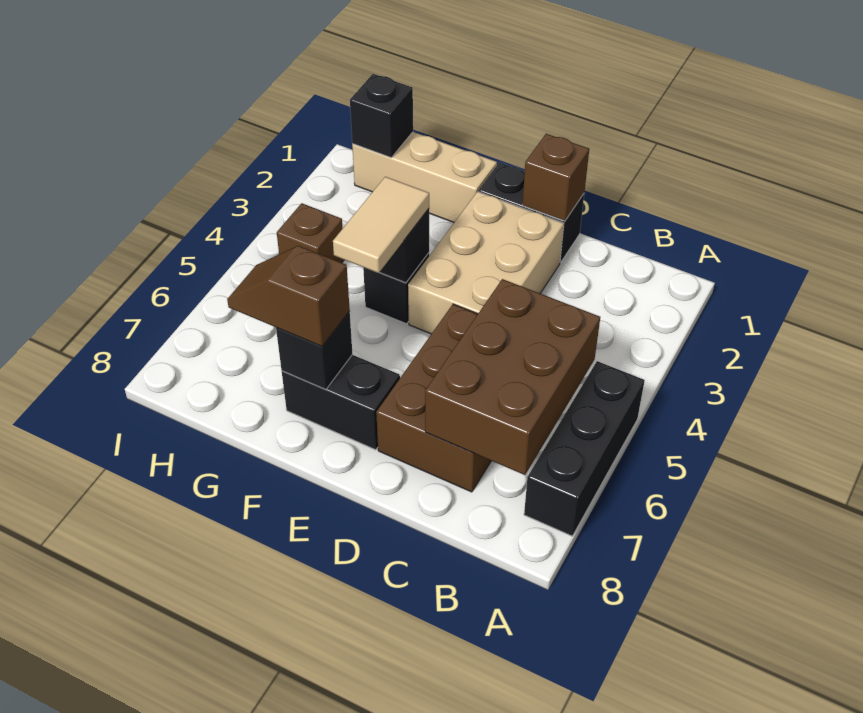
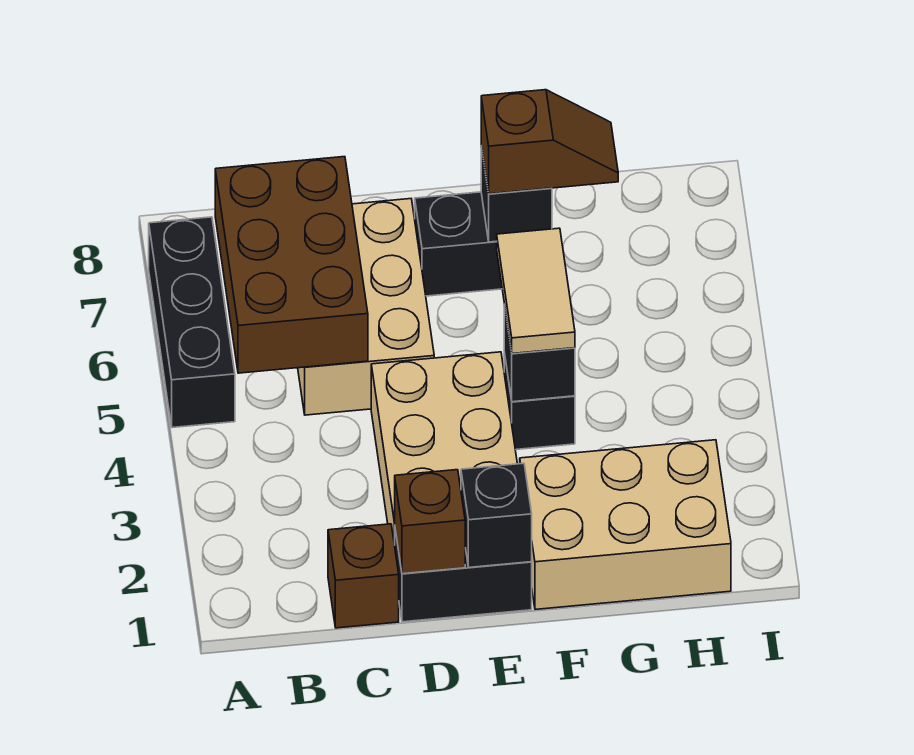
brown 2x3 brick [376,304,491,492] -> tan 2x3 brick [298,199,434,415]
tan 1x3 brick [352,132,497,222] -> tan 2x3 brick [520,440,731,609]
black 1x1 brick [350,74,413,157] -> black 1x1 brick moved to [461,463,532,567]
brown 1x1 brick [277,203,344,263] -> brown 1x1 brick moved to [328,524,399,628]

